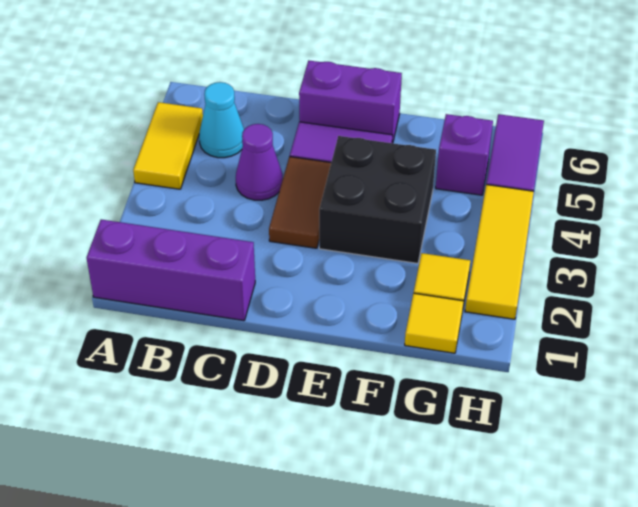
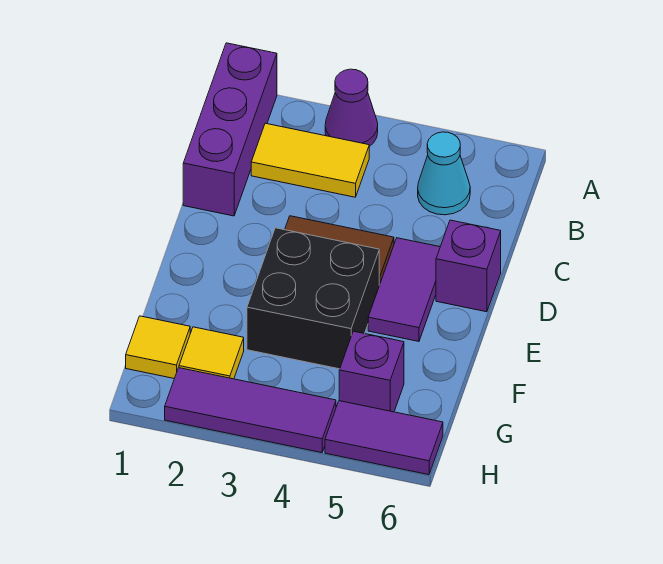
yellow 1x2 tile [133,102,203,189] -> yellow 1x2 tile moved to [251,123,369,197]
purple 1x1 cone [236,124,283,200] -> purple 1x1 cone moved to [325,69,378,146]
purple 1x2 brick [299,60,402,143] -> purple 1x1 brick [436,220,501,312]
yellow 1x3 tile [465,185,534,319] -> purple 1x3 tile [165,368,336,453]

